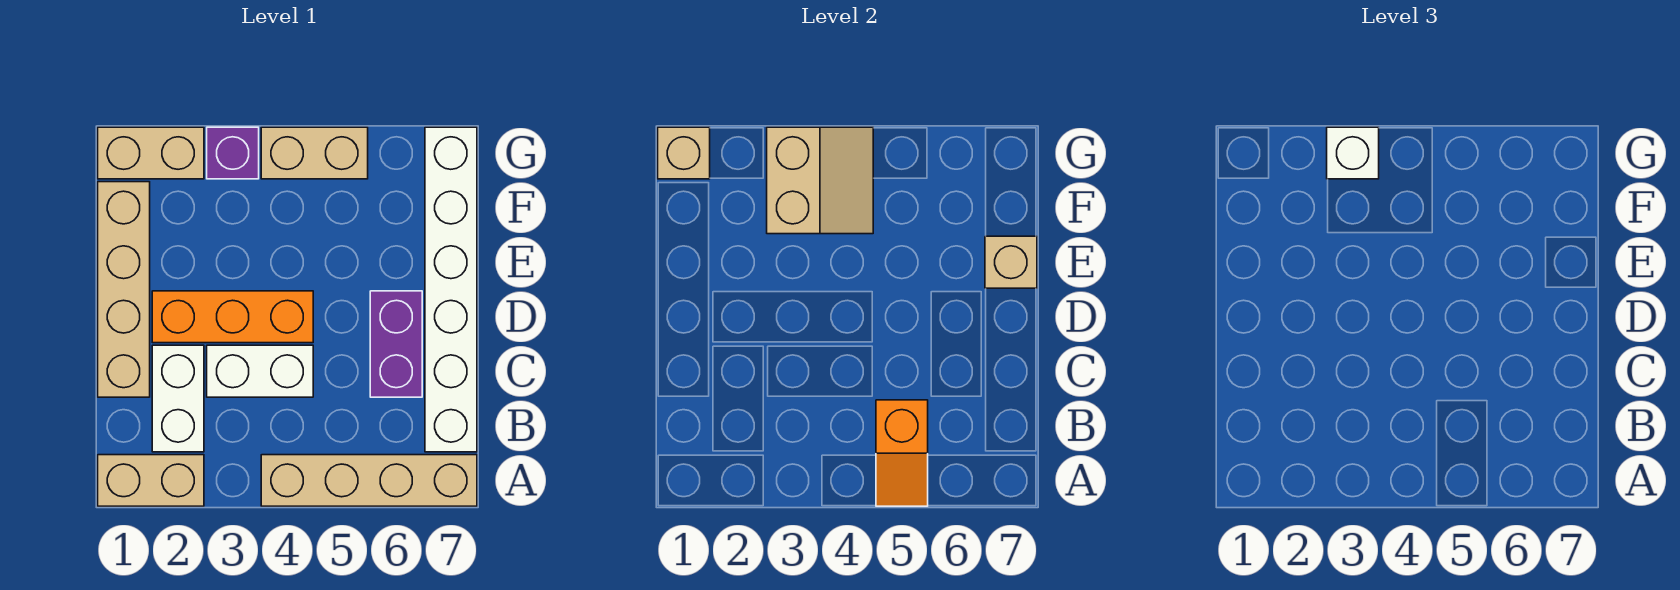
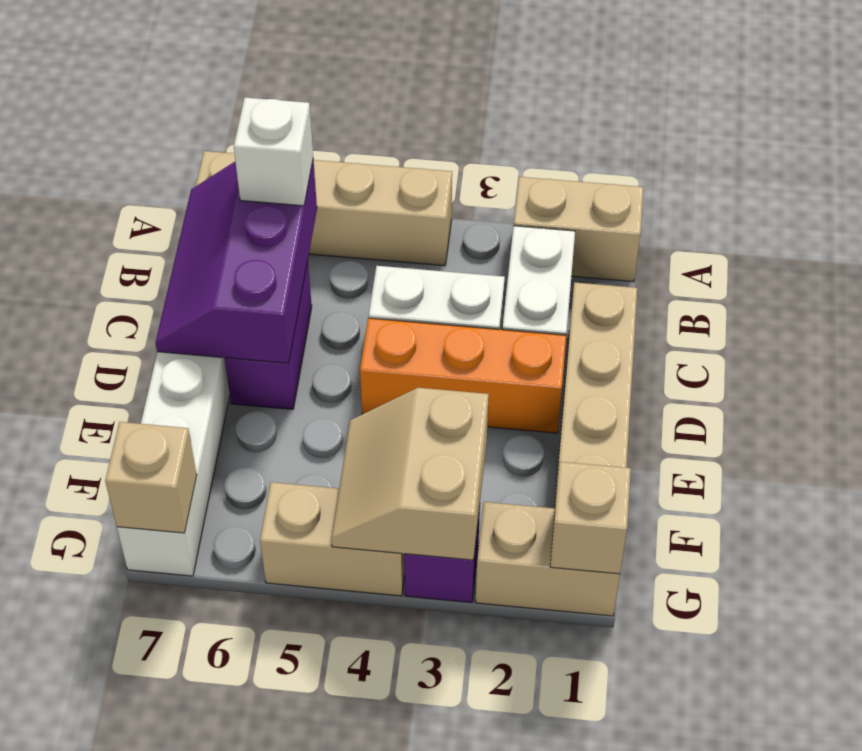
orange 1x2 slope [876,400,928,506] -> none
none -> purple 2x3 slope [156,160,317,363]
tan 1x1 brick [985,236,1037,288] -> tan 1x1 brick moved to [105,422,197,533]
white 1x1 brick [1327,127,1379,179] -> white 1x1 brick moved to [234,98,313,206]

